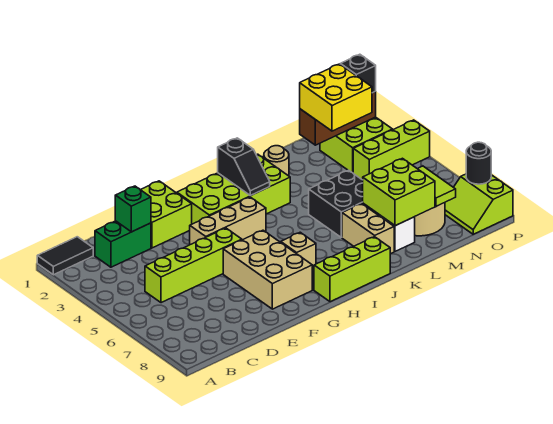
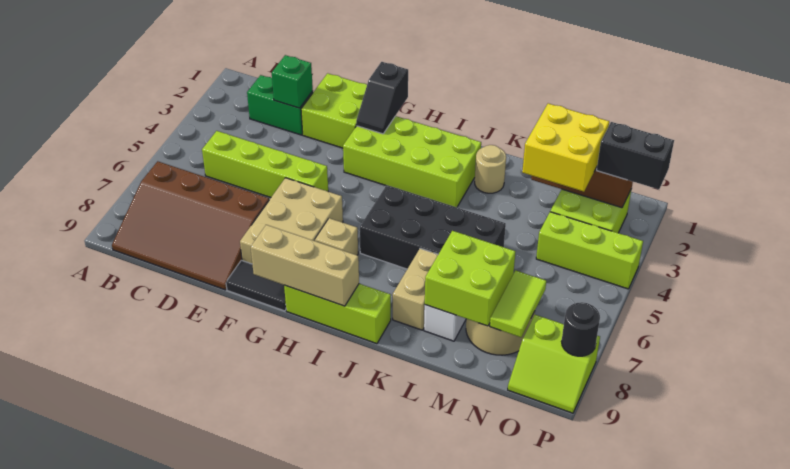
black 1x2 tile [37,237,93,275] -> black 1x2 tile moved to [226,260,286,311]
none -> brown 3x4 slope [112,161,269,290]
tan 1x3 brick [190,197,266,245] -> tan 1x3 brick moved to [251,225,359,306]
black 1x2 slope [218,138,270,196] -> black 1x2 slope moved to [356,62,408,134]
black 2x2 brick [309,170,379,237] -> black 2x4 brick [360,185,506,269]
black 1x1 brick [340,54,376,93] -> black 1x2 brick [597,122,674,189]
lime 2x2 slope [445,174,513,234] -> lime 2x2 slope turned to [508,315,600,413]

